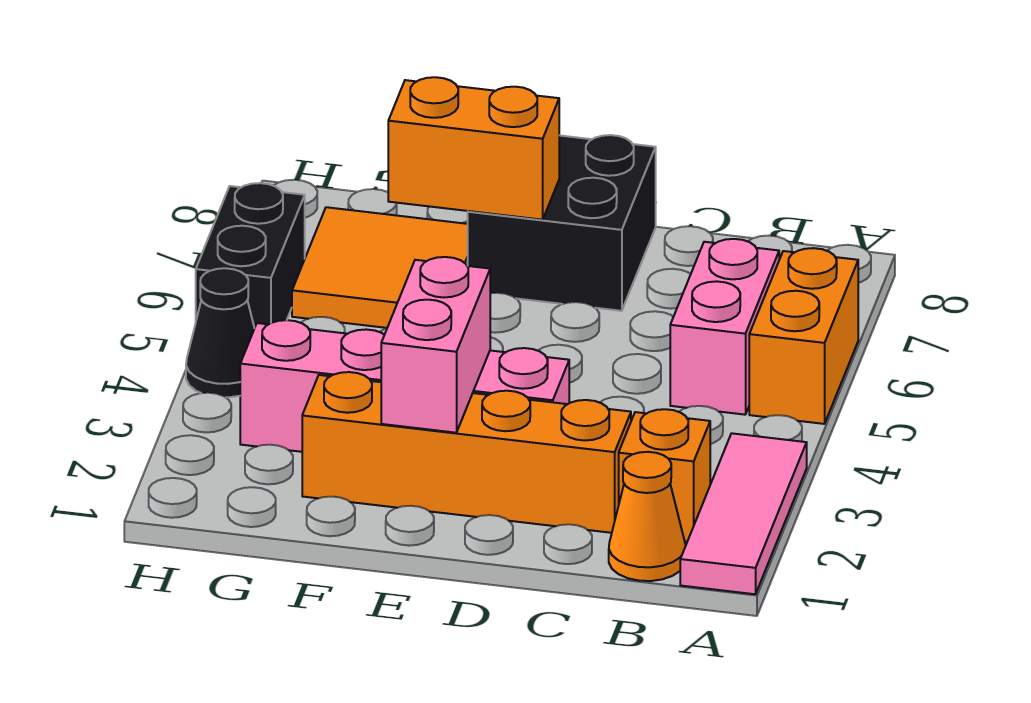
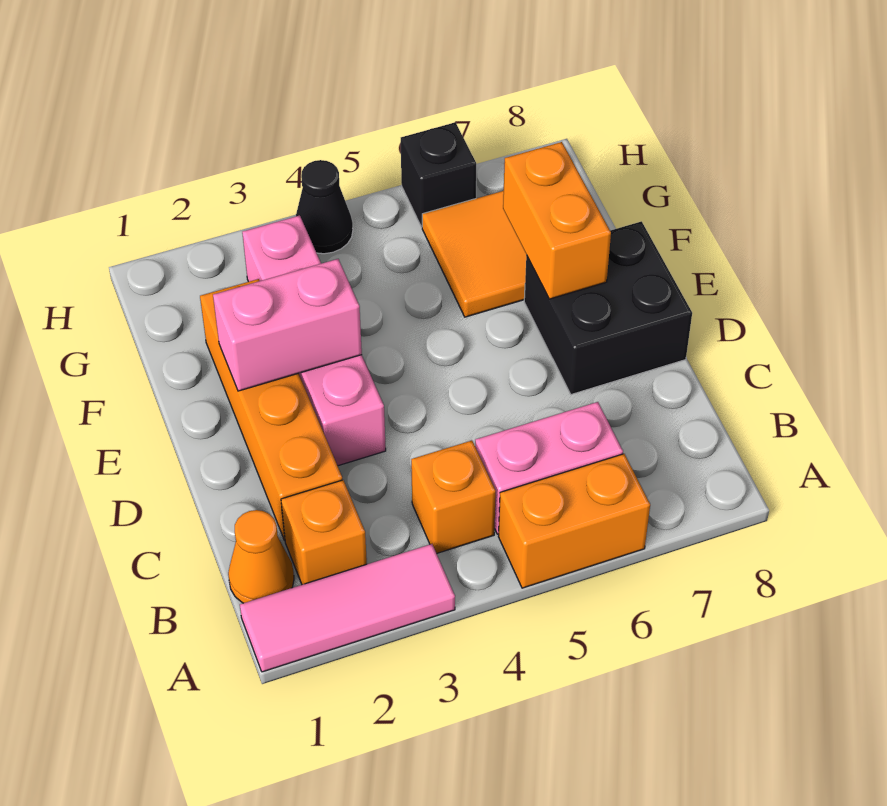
none -> orange 1x1 brick [411,441,496,553]
black 1x2 brick [196,183,305,328] -> black 1x1 brick [401,122,476,227]

